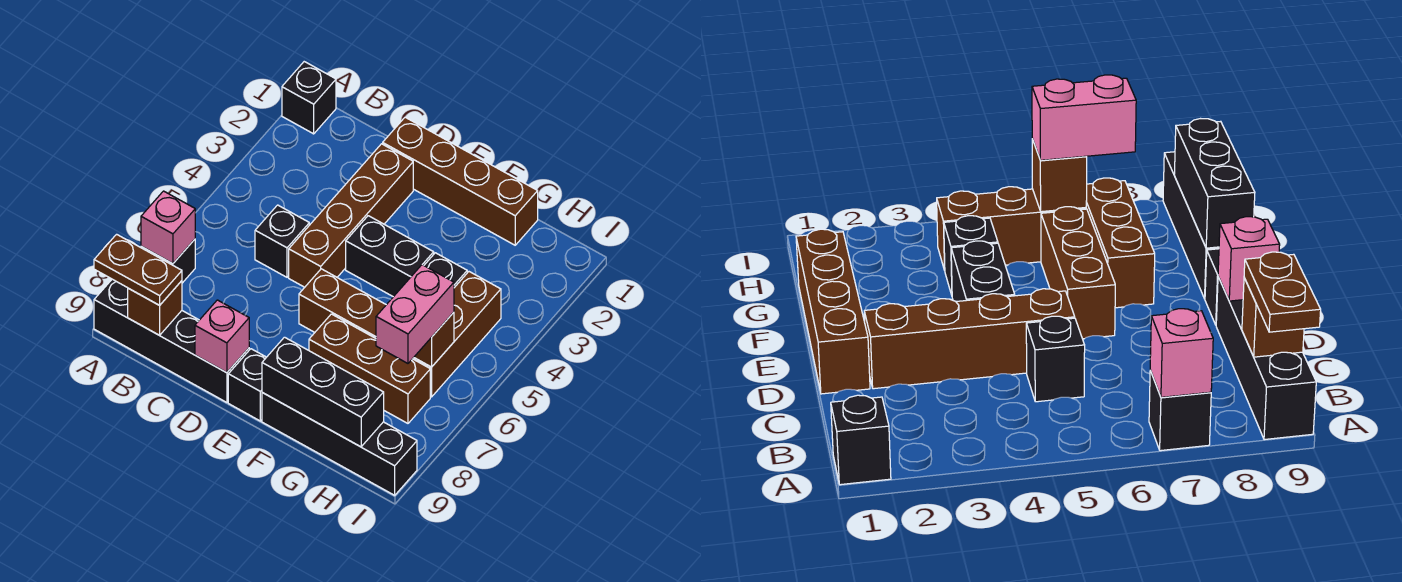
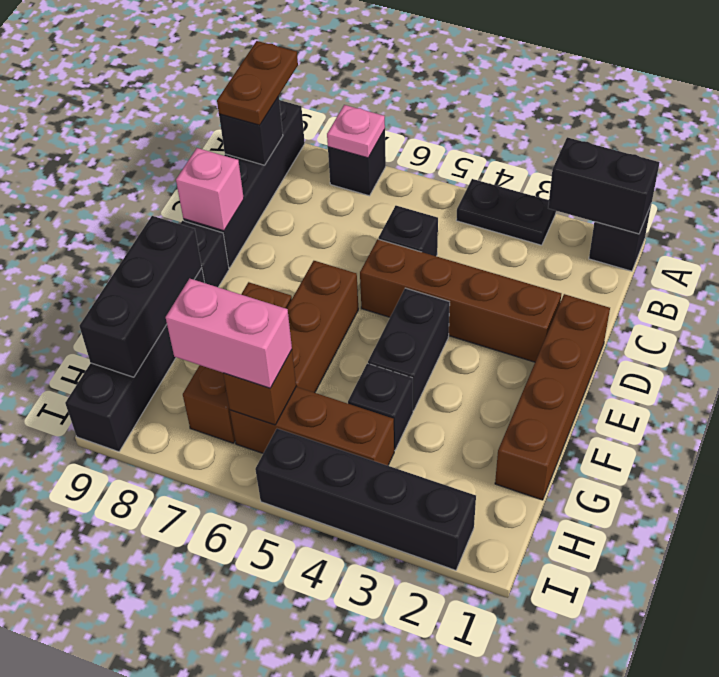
none -> black 1x2 brick [548,137,660,234]
none -> black 1x2 plate [456,179,556,245]
pink 1x1 brick [141,191,195,264] -> pink 1x1 plate [327,105,385,158]
brown 1x1 brick [128,281,182,335] -> black 1x1 brick [219,96,283,165]
none -> black 1x4 brick [255,429,476,570]

